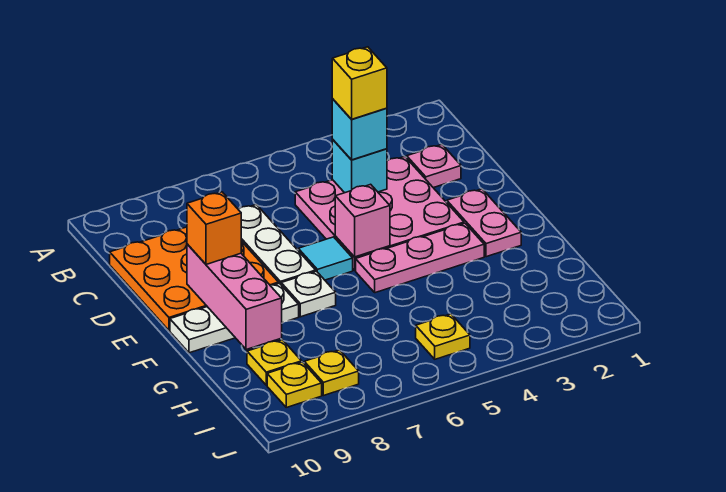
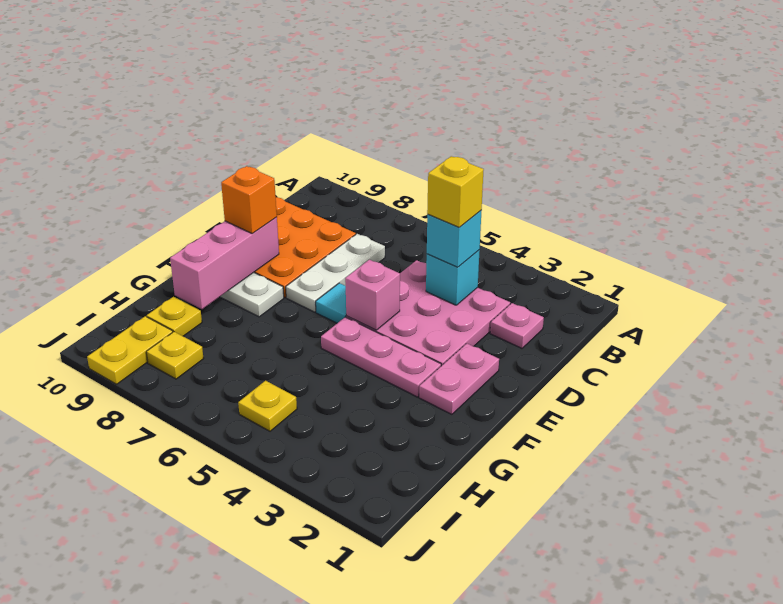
white 1x1 plate [281,271,336,317] -> none
yellow 1x1 plate [267,362,322,407] -> yellow 1x2 plate [87,316,173,384]

